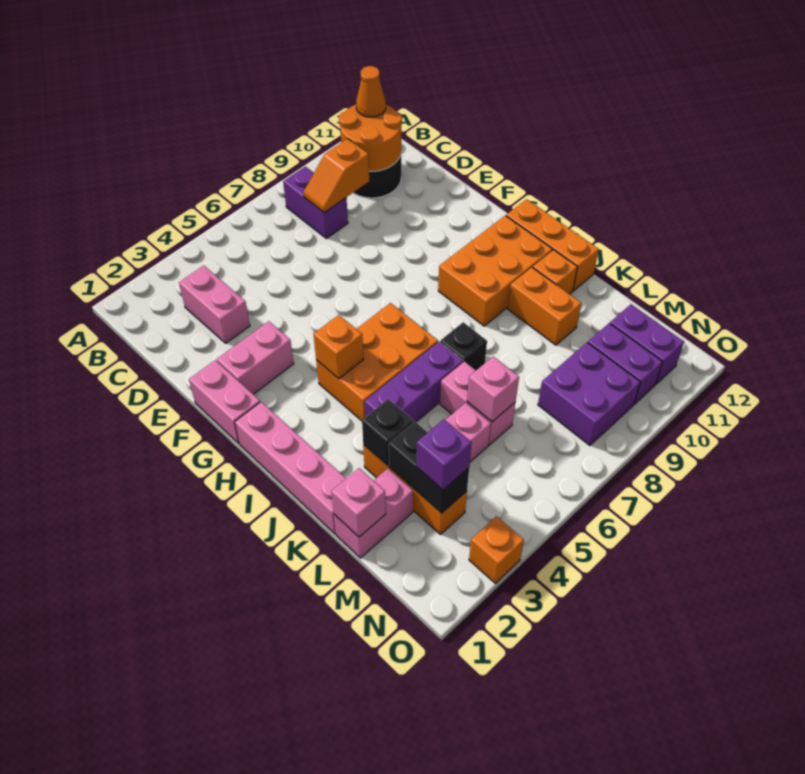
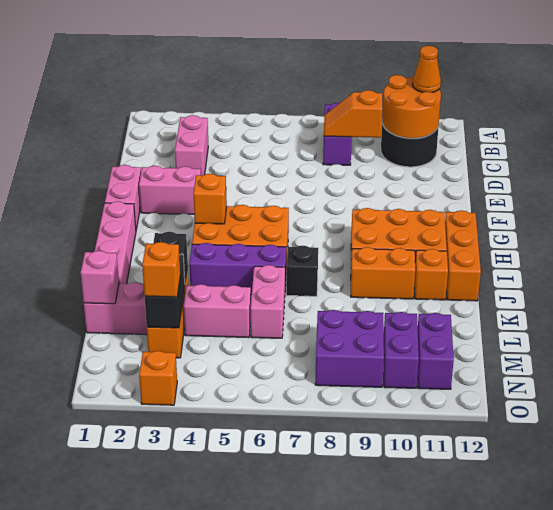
orange 1x2 brick [508,267,581,345] -> orange 1x2 brick turned to [351,247,415,299]
pink 1x1 brick [467,357,519,422] -> none
purple 1x1 brick [416,419,472,490] -> orange 1x1 brick [142,242,180,297]

